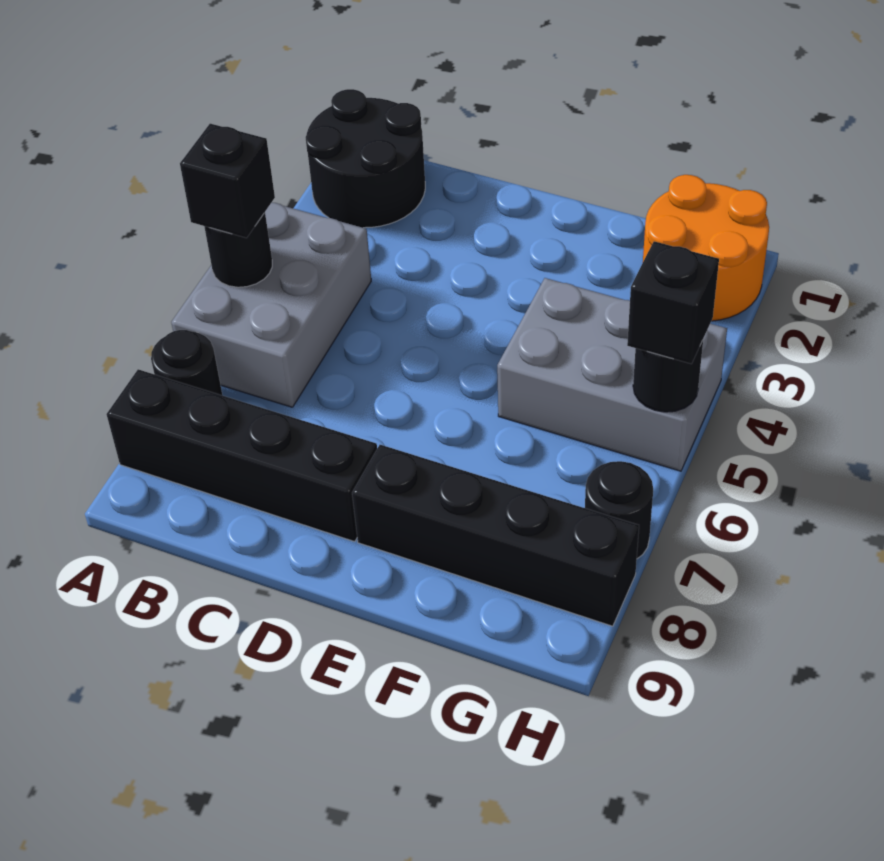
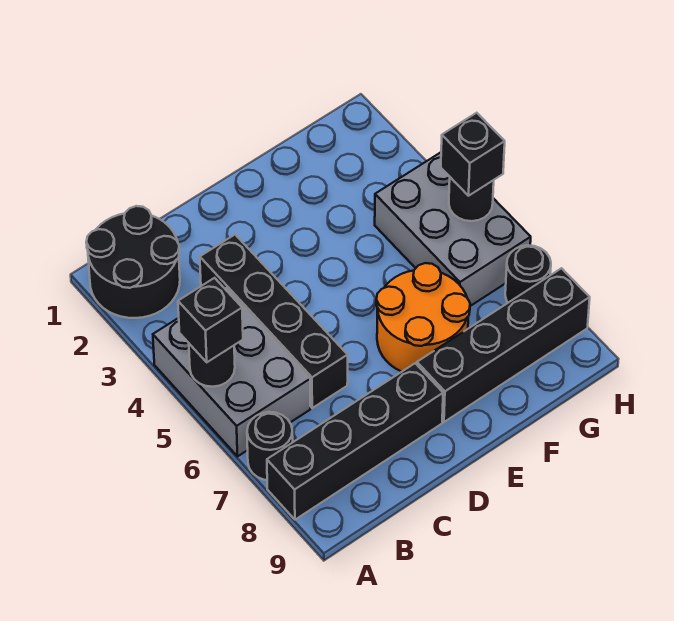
none -> black 1x4 brick [200,235,348,408]
grey 2x3 brick [497,278,727,471] -> grey 2x3 brick turned to [375,152,531,306]
orange 2x2 round brick [643,175,769,321] -> orange 2x2 round brick moved to [376,263,470,372]

